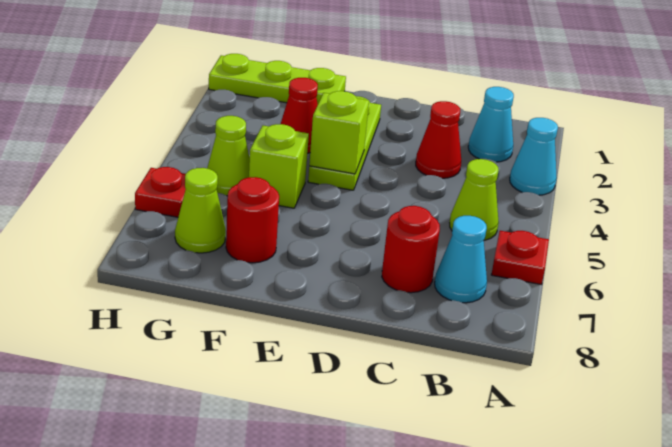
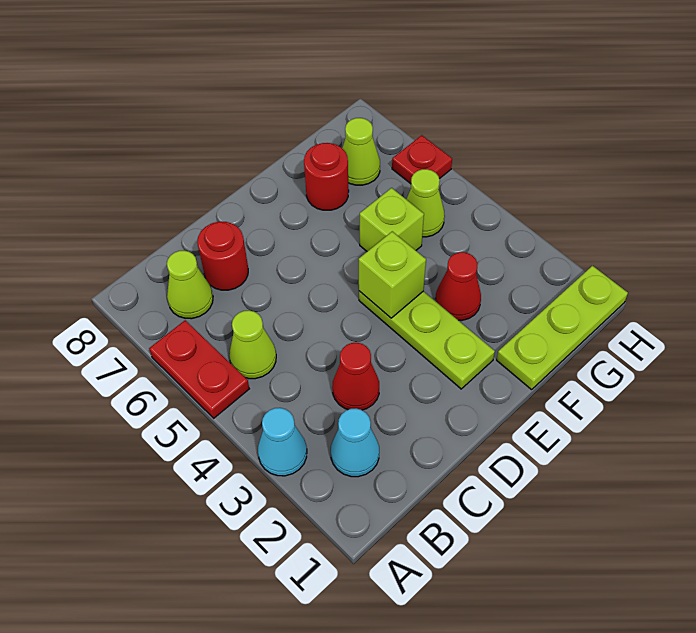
red 1x1 plate [491,231,549,284] -> red 1x2 plate [149,320,249,418]
cyan 1x1 cone [435,216,487,303] -> lime 1x1 cone [167,251,213,319]

